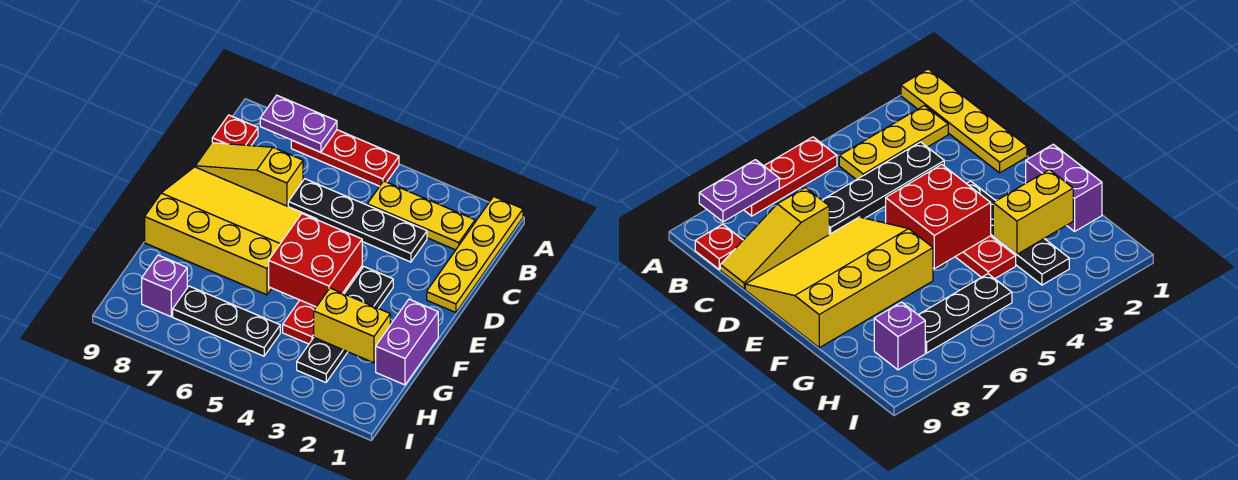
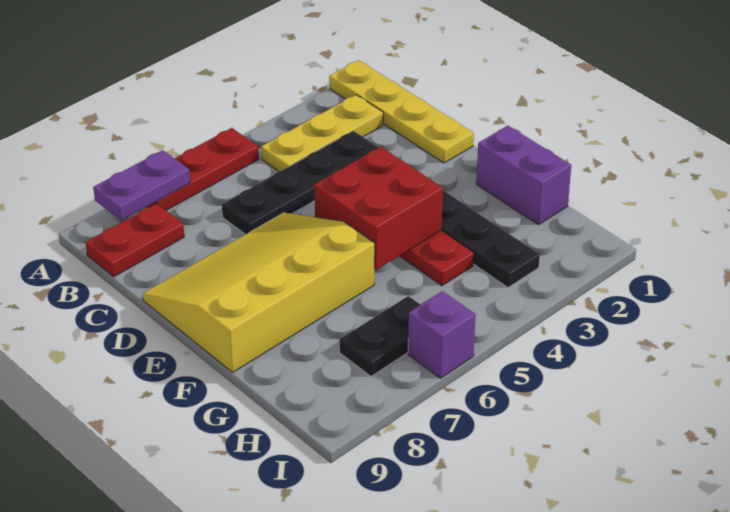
red 1x1 plate [212,115,258,146] -> red 1x2 plate [86,204,184,277]
yellow 1x3 slope [195,143,303,206] -> none
yellow 1x2 brick [314,288,390,363] -> none
black 1x3 plate [173,286,280,356] -> black 1x2 plate [339,296,420,376]
purple 1x1 brick [142,255,187,317] -> purple 1x1 brick moved to [408,291,476,378]

